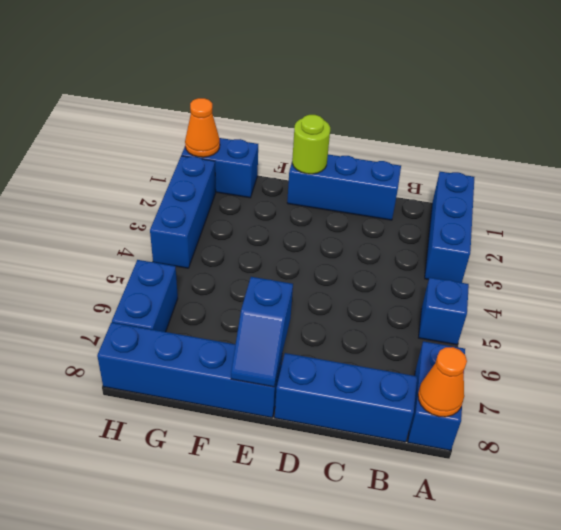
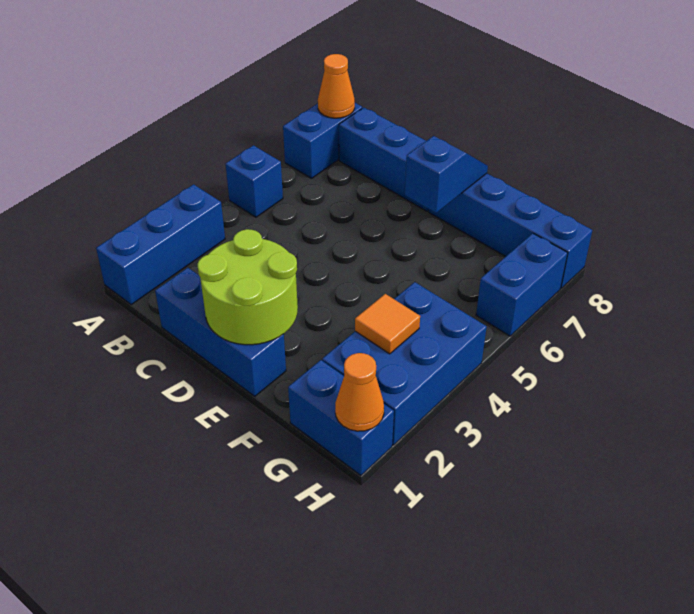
lime 1x1 round brick [292,115,330,174] -> lime 2x2 round brick [198,229,298,345]
none -> orange 1x1 tile [355,294,420,354]
blue 1x3 brick [150,156,216,268] -> blue 2x3 brick [322,282,487,445]

